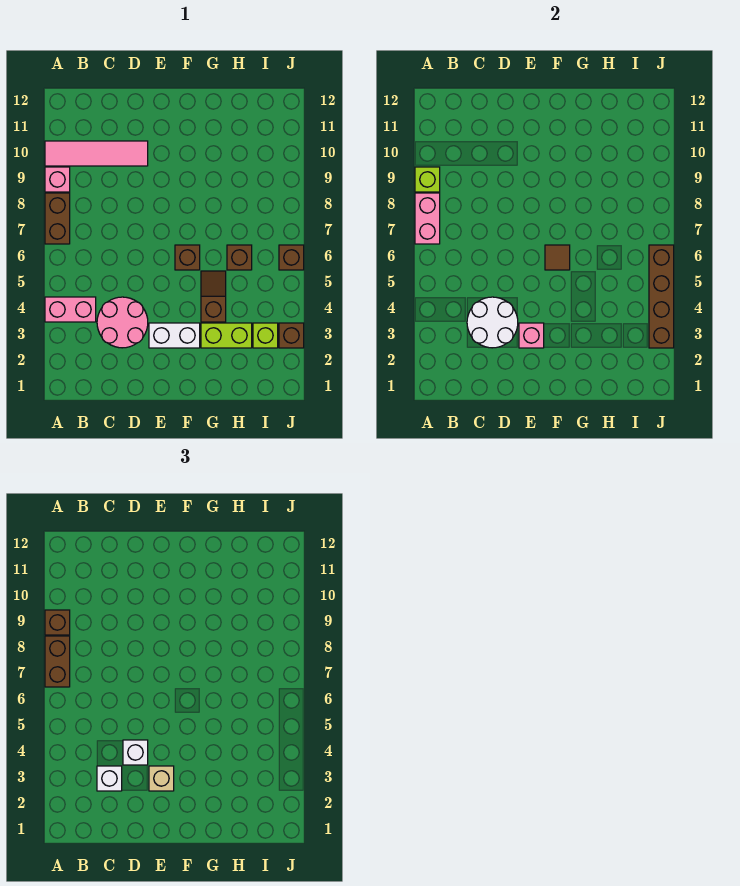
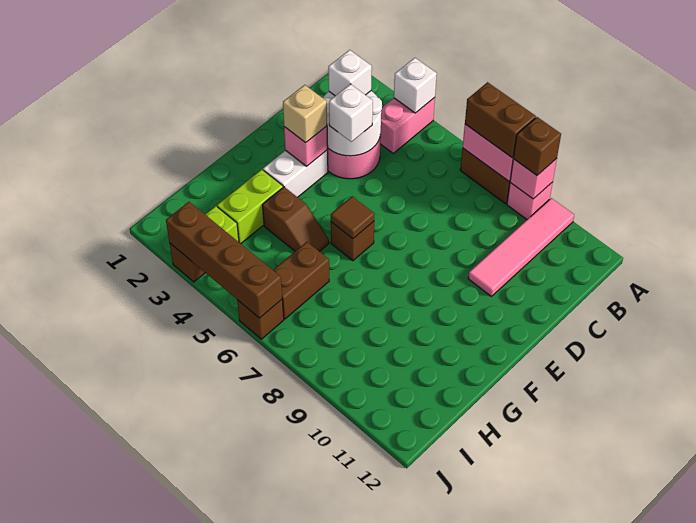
none -> white 1x1 brick [394,58,437,113]
lime 1x1 brick [415,167,440,192] -> pink 1x1 brick [510,159,557,199]
brown 1x1 brick [227,245,252,270] -> brown 1x2 brick [273,242,329,319]

